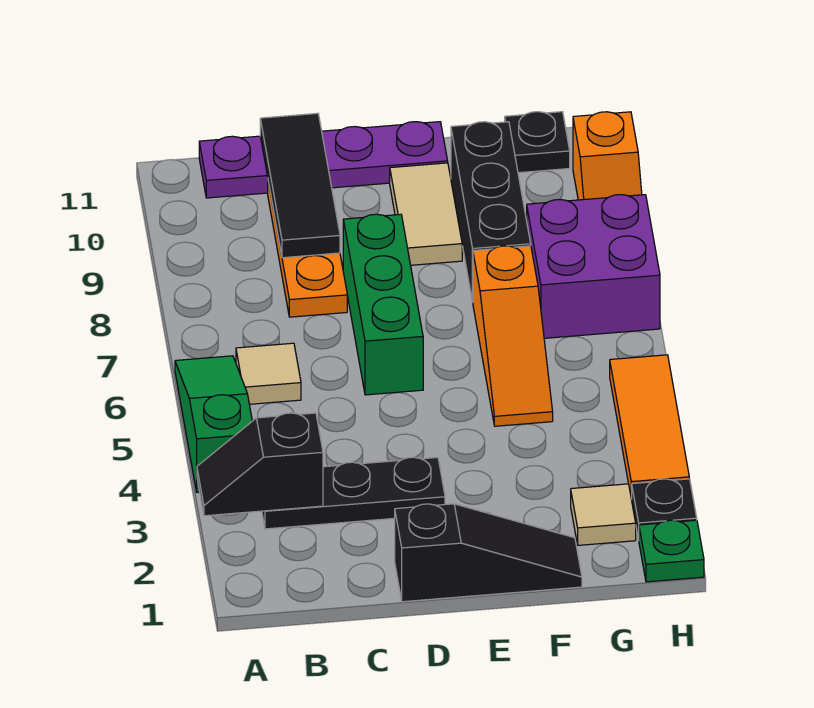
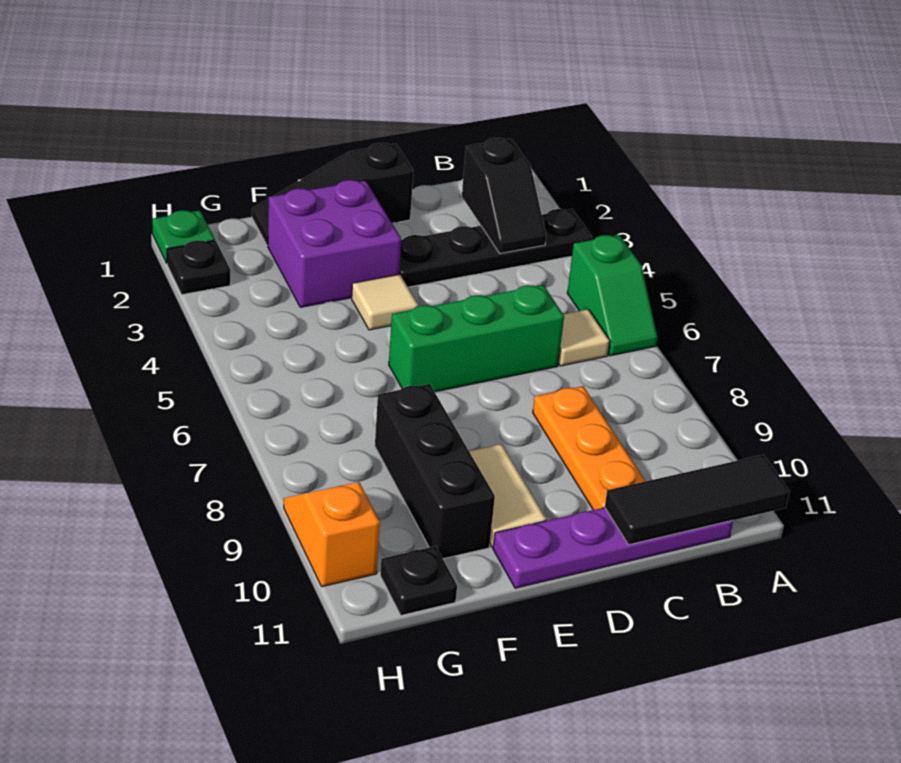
black 1x2 slope [197,413,323,516] -> black 1x2 slope turned to [462,138,546,253]
green 1x3 slope [175,356,252,492] -> green 1x2 slope [567,235,658,356]
black 1x3 plate [262,457,445,529] -> black 1x4 plate [399,209,592,287]
black 1x3 tile [260,113,340,258] -> black 1x3 tile turned to [605,455,790,545]
green 1x3 brick [343,214,423,395] -> green 1x3 brick turned to [389,285,564,392]
orange 1x3 slope [473,246,553,426] -> none
tan 1x1 tile [571,484,636,545] -> tan 1x1 tile moved to [352,274,418,330]
purple 2x2 brick [527,195,660,338] -> purple 2x2 brick moved to [268,180,401,307]
orange 1x3 tile [610,355,689,499] -> none

